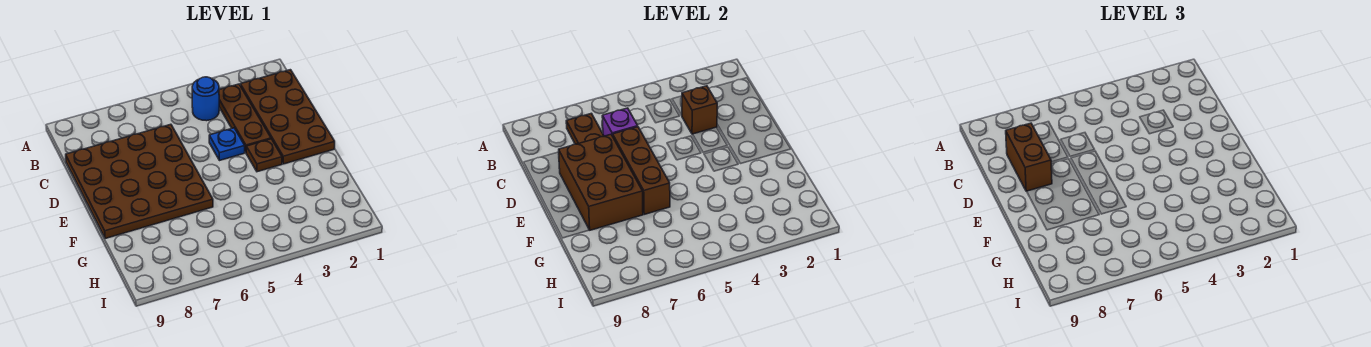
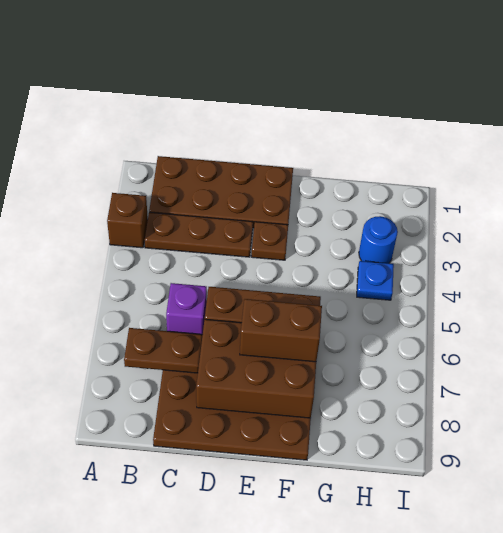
blue 1x1 round brick [192,77,219,121] -> blue 1x1 round brick moved to [359,216,398,263]
brown 1x1 brick [682,86,717,134] -> brown 1x1 brick moved to [107,193,148,248]
brown 1x2 brick [1006,123,1052,191] -> brown 1x2 brick moved to [240,299,322,362]
blue 1x1 plate [209,128,245,160] -> blue 1x1 plate moved to [357,261,394,300]

